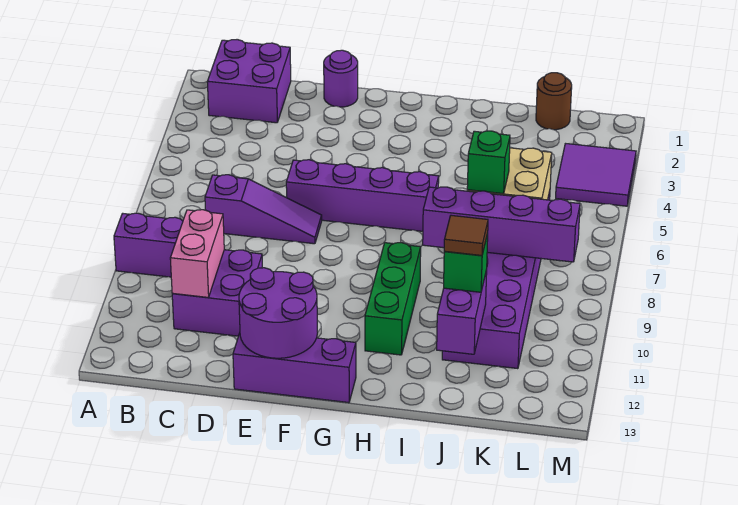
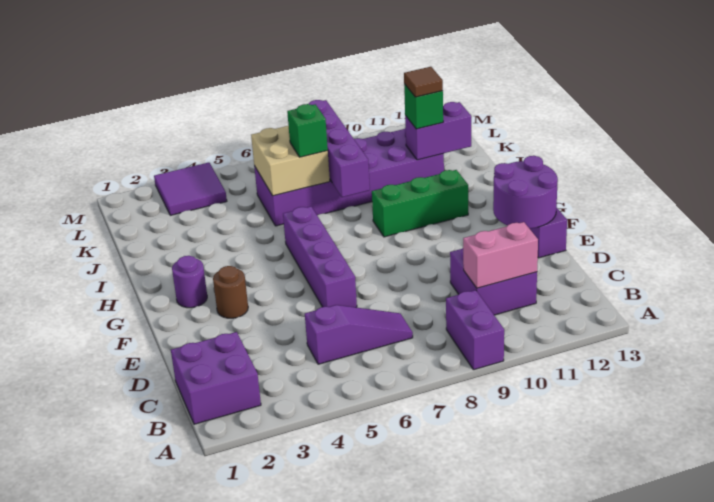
purple 1x3 slope [205,175,322,244] -> purple 1x3 slope turned to [305,305,413,364]
purple 1x1 round brick [324,50,358,107] -> purple 1x1 round brick moved to [172,256,207,308]
brown 1x1 round brick [536,73,572,130] -> brown 1x1 round brick moved to [213,266,248,318]

